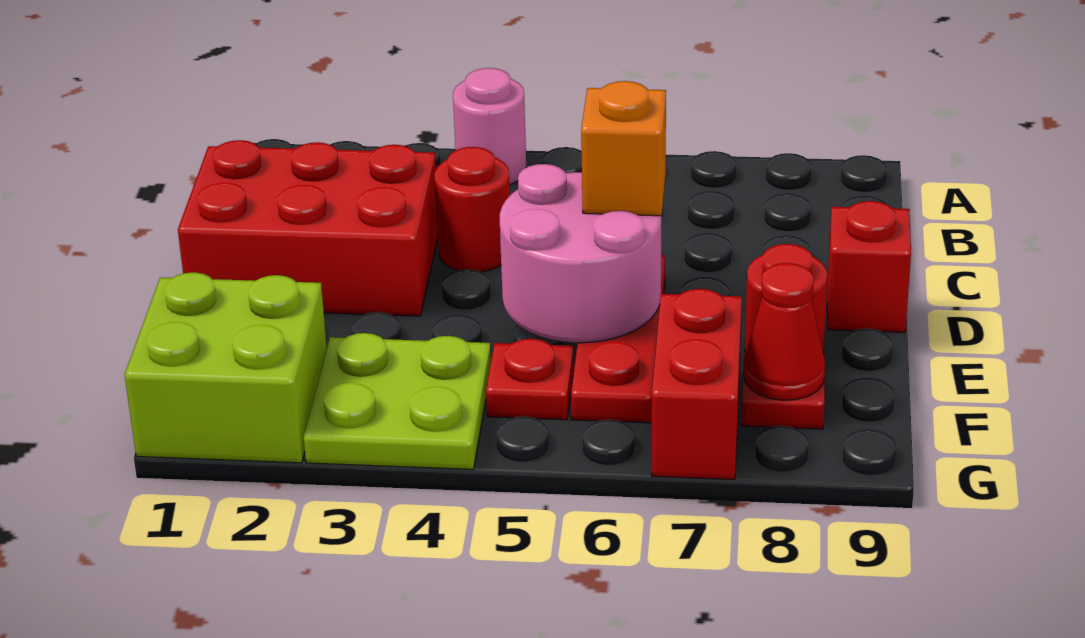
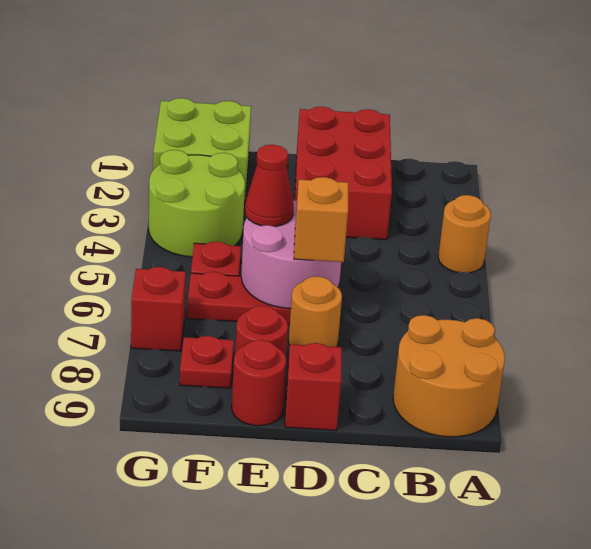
pink 1x1 round brick [453,68,526,184] -> orange 1x1 round brick [438,195,491,273]
none -> orange 2x2 round brick [393,315,505,437]
red 1x1 round brick [434,147,510,272] -> red 1x1 round brick moved to [232,340,286,426]
none -> orange 1x1 round brick [289,276,342,347]
lime 2x2 plate [304,333,491,469] -> lime 2x2 round brick [149,150,245,257]
red 1x2 brick [652,289,742,479] -> red 1x1 brick [131,267,186,351]
red 1x1 cone [743,263,825,400] -> red 1x1 cone moved to [245,145,294,227]

